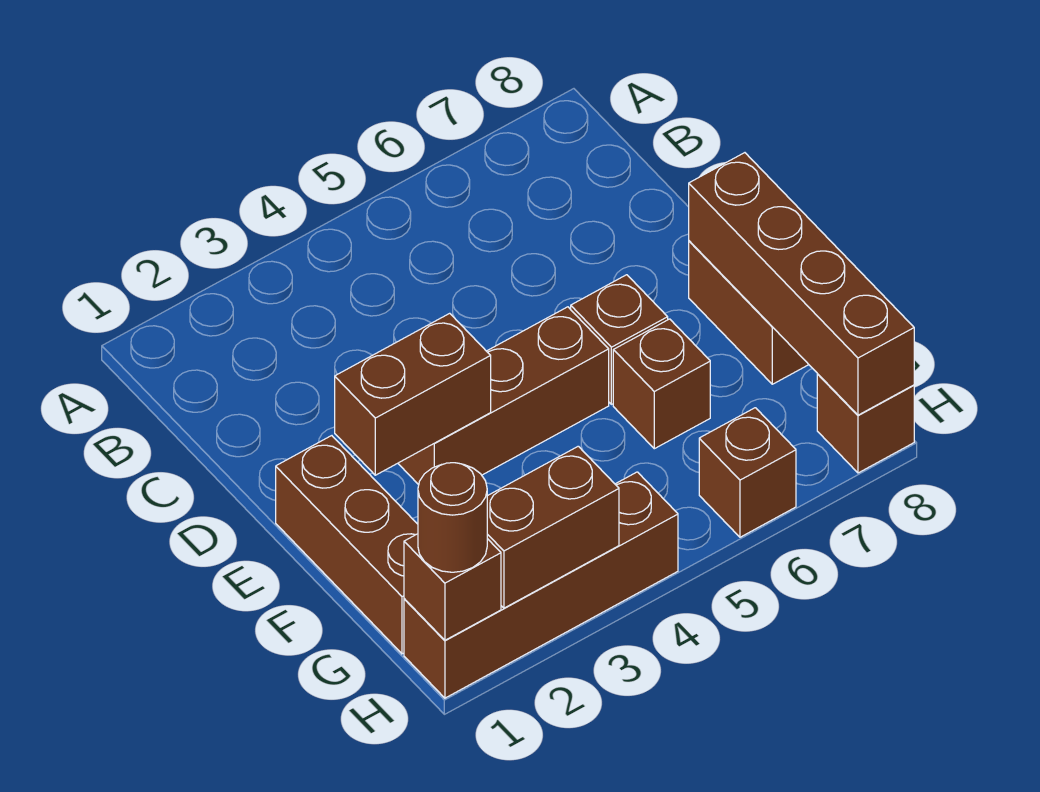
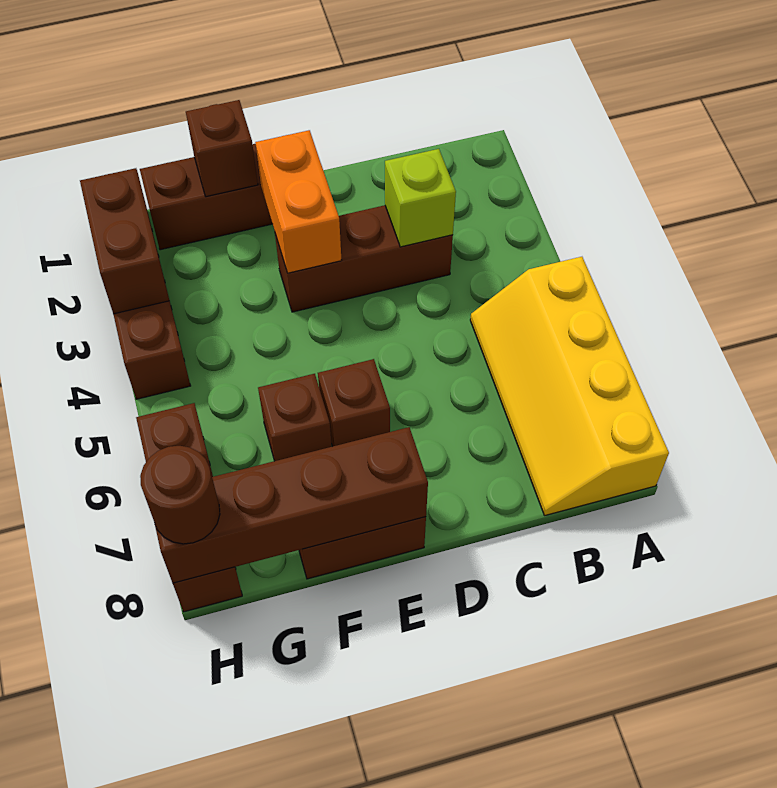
none -> yellow 2x4 slope [470,257,669,515]
none -> lime 1x1 brick [385,149,456,247]
brown 1x2 brick [335,313,491,475] -> orange 1x2 brick [255,130,341,273]
brown 1x3 brick [398,307,609,485] -> brown 1x3 brick turned to [275,205,453,312]
brown 1x1 brick [404,534,501,640] -> brown 1x1 brick moved to [186,100,258,197]
brown 1x1 round brick [418,463,487,572] -> brown 1x1 round brick moved to [140,446,220,544]

